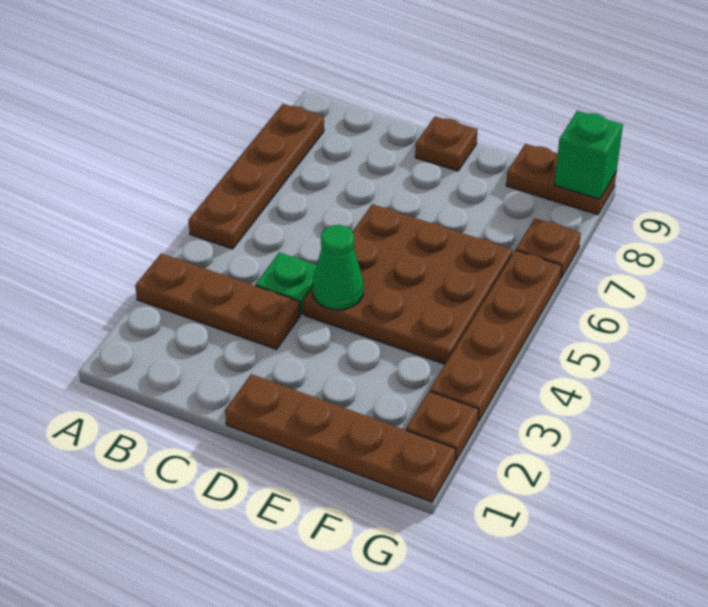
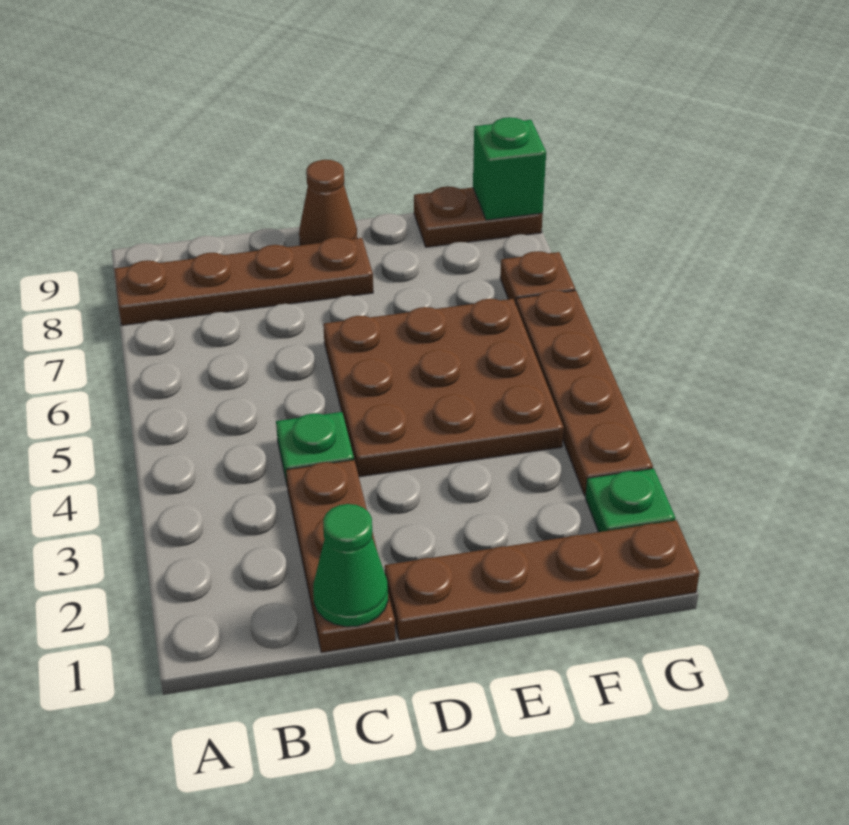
brown 1x3 plate [135,253,300,349] -> brown 1x3 plate turned to [286,460,395,653]
brown 1x4 plate [189,104,324,249] -> brown 1x4 plate turned to [114,237,373,325]
green 1x1 cone [312,225,364,310] -> green 1x1 cone moved to [313,504,388,627]
brown 1x1 plate [415,116,477,171] -> brown 1x1 cone [299,160,357,245]
brown 1x1 plate [406,391,479,461] -> green 1x1 plate [585,469,675,532]

